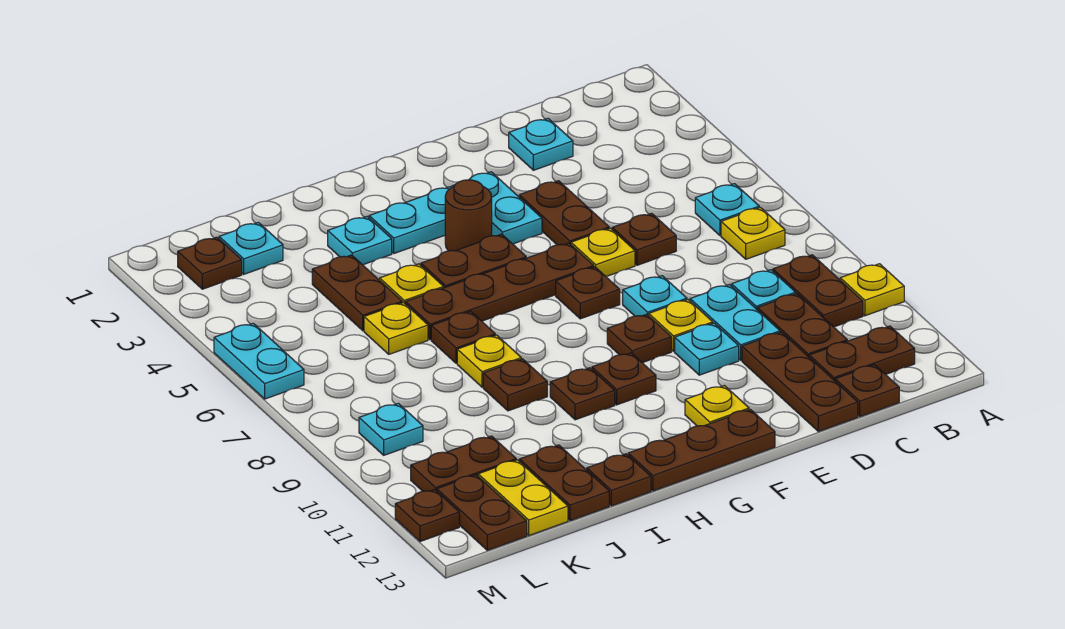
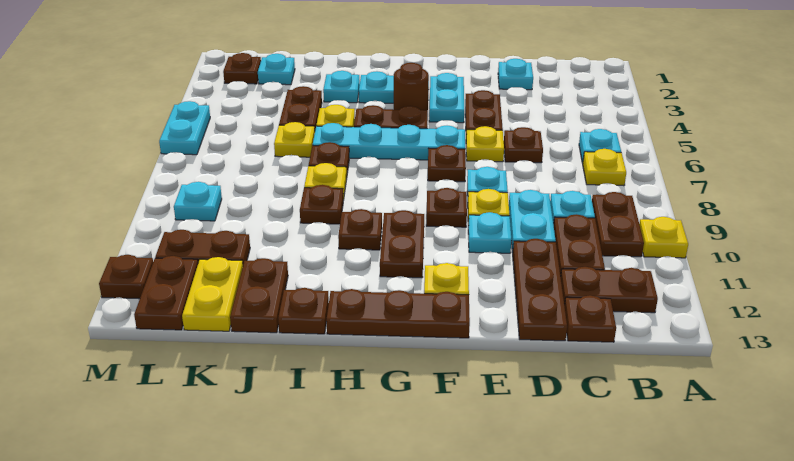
brown 1x4 plate [405,243,594,340] -> cyan 1x4 plate [313,123,465,160]
brown 1x1 plate [592,353,656,405] -> brown 1x2 plate [380,210,424,278]

